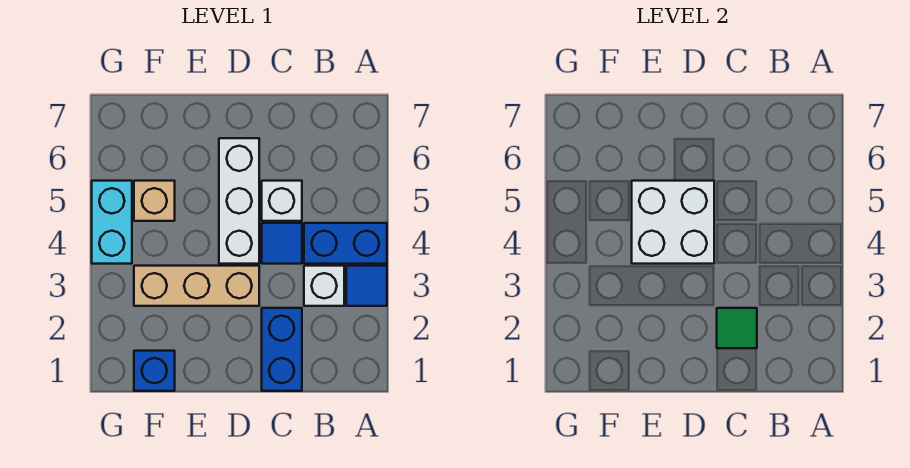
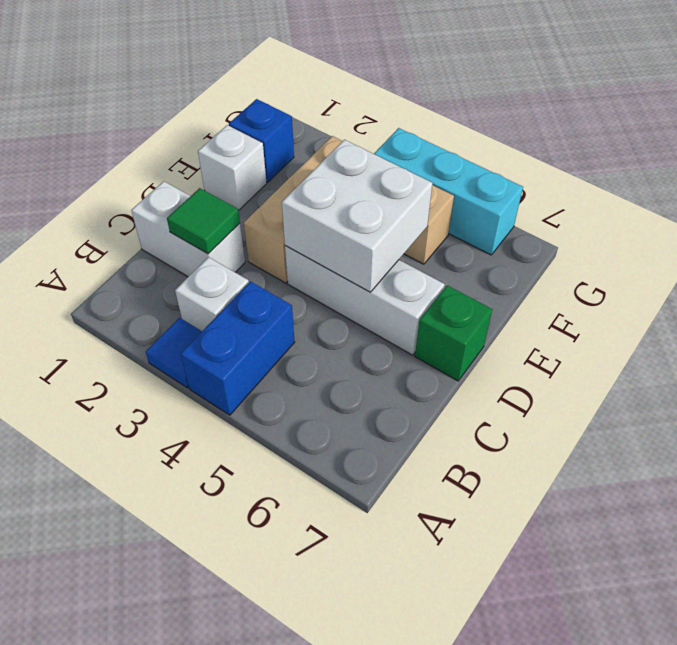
blue 1x2 brick [262,308,302,391] -> white 1x2 brick [131,181,245,277]
blue 1x1 tile [262,223,302,264] -> none
white 1x1 brick [262,181,302,221] -> white 1x1 brick moved to [198,125,267,210]
none -> green 1x1 brick [415,285,492,381]
cyan 1x2 brick [92,181,132,264] -> cyan 1x3 brick [374,128,523,255]

